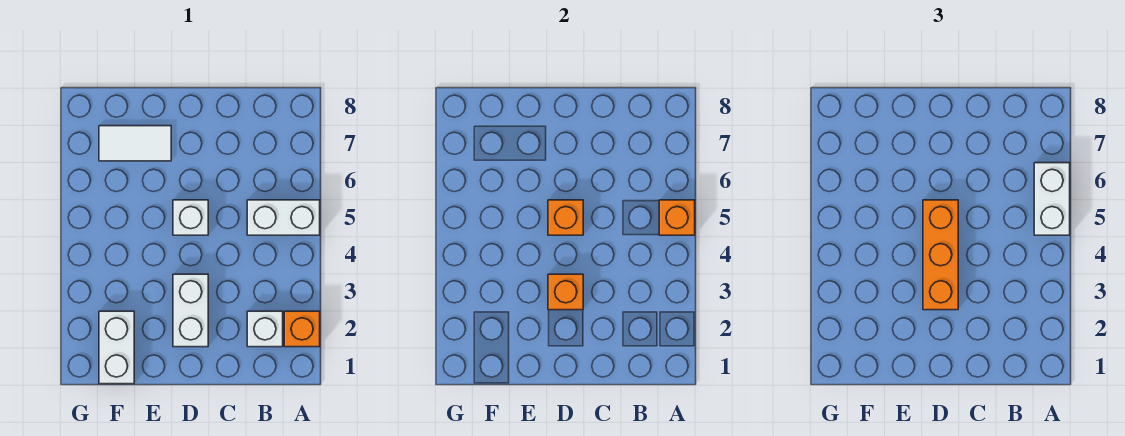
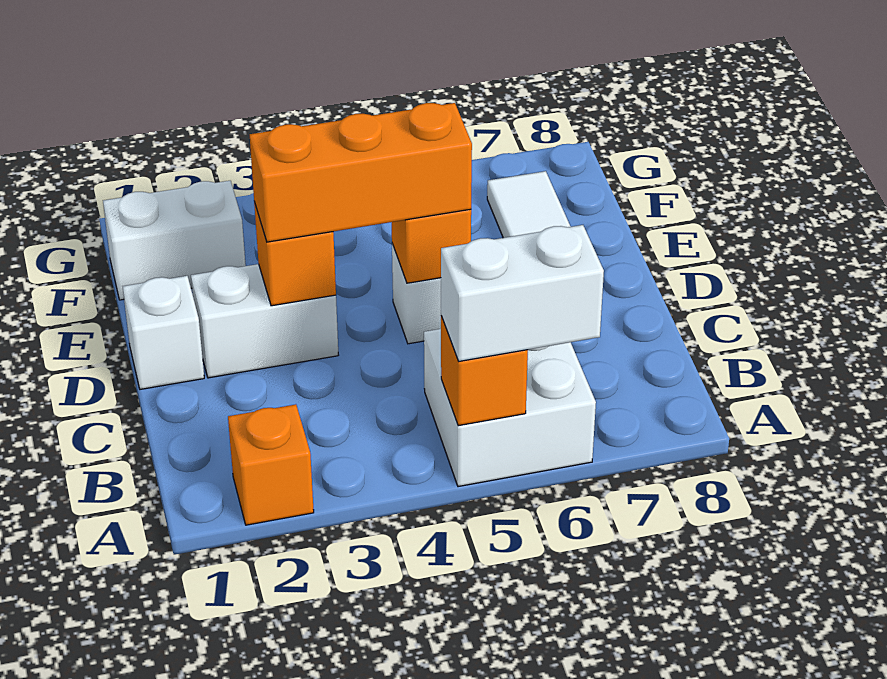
white 1x2 brick [247,200,320,235] -> white 2x2 brick [424,329,596,487]
white 1x1 brick [247,311,283,347] -> white 1x1 brick moved to [123,276,204,389]

